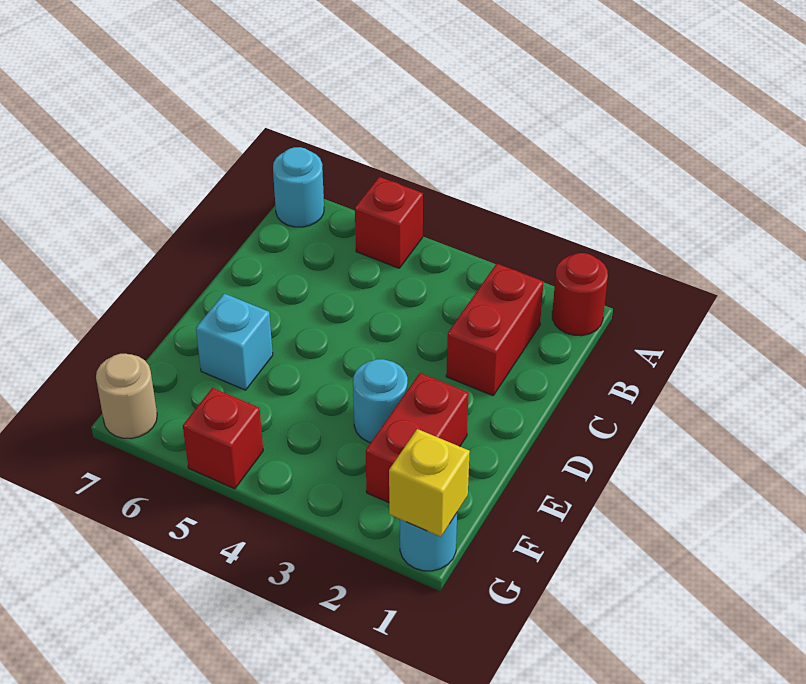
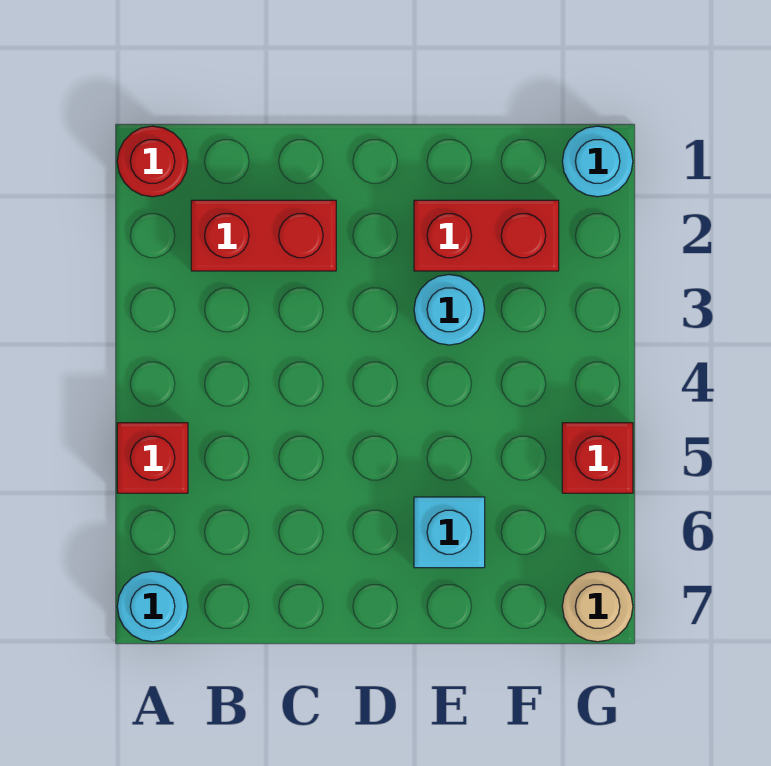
yellow 1x1 brick [389,429,470,537] -> none

